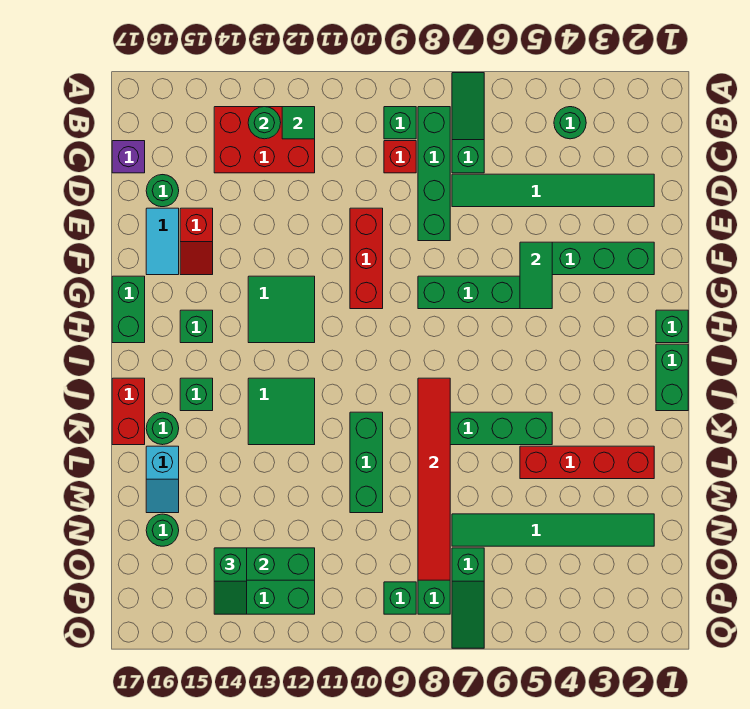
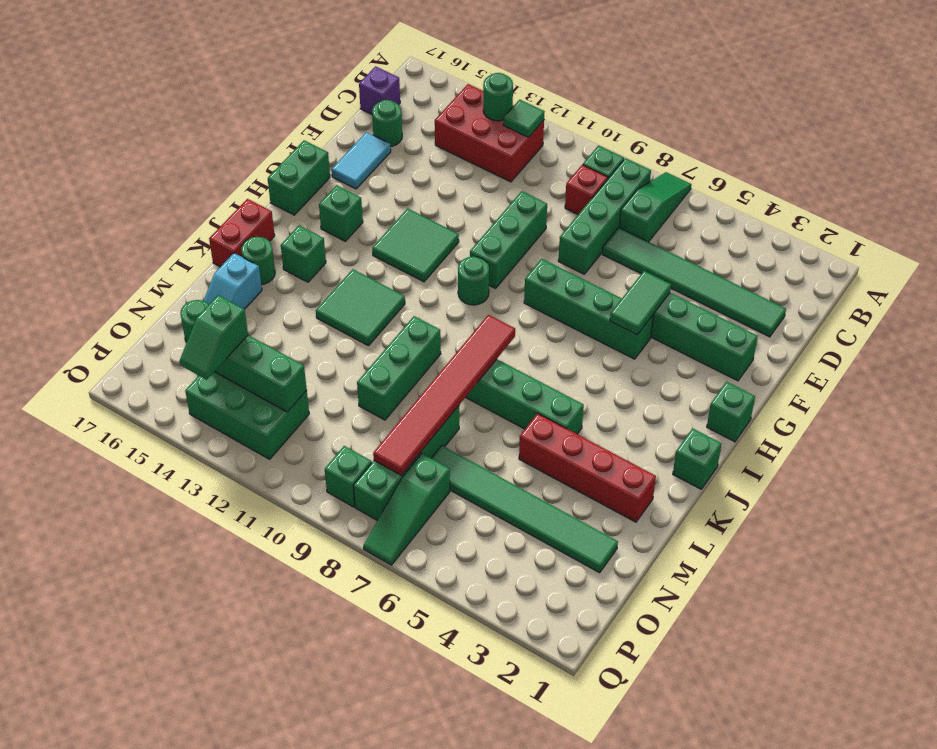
green 1x1 round brick [554,107,586,139] -> green 1x1 round brick moved to [458,257,489,305]
red 1x3 brick [350,208,383,309] -> green 1x3 brick [470,191,547,288]
red 1x2 slope [180,208,213,275] -> none
green 1x2 brick [656,344,688,411] -> green 1x1 brick [673,429,722,489]

